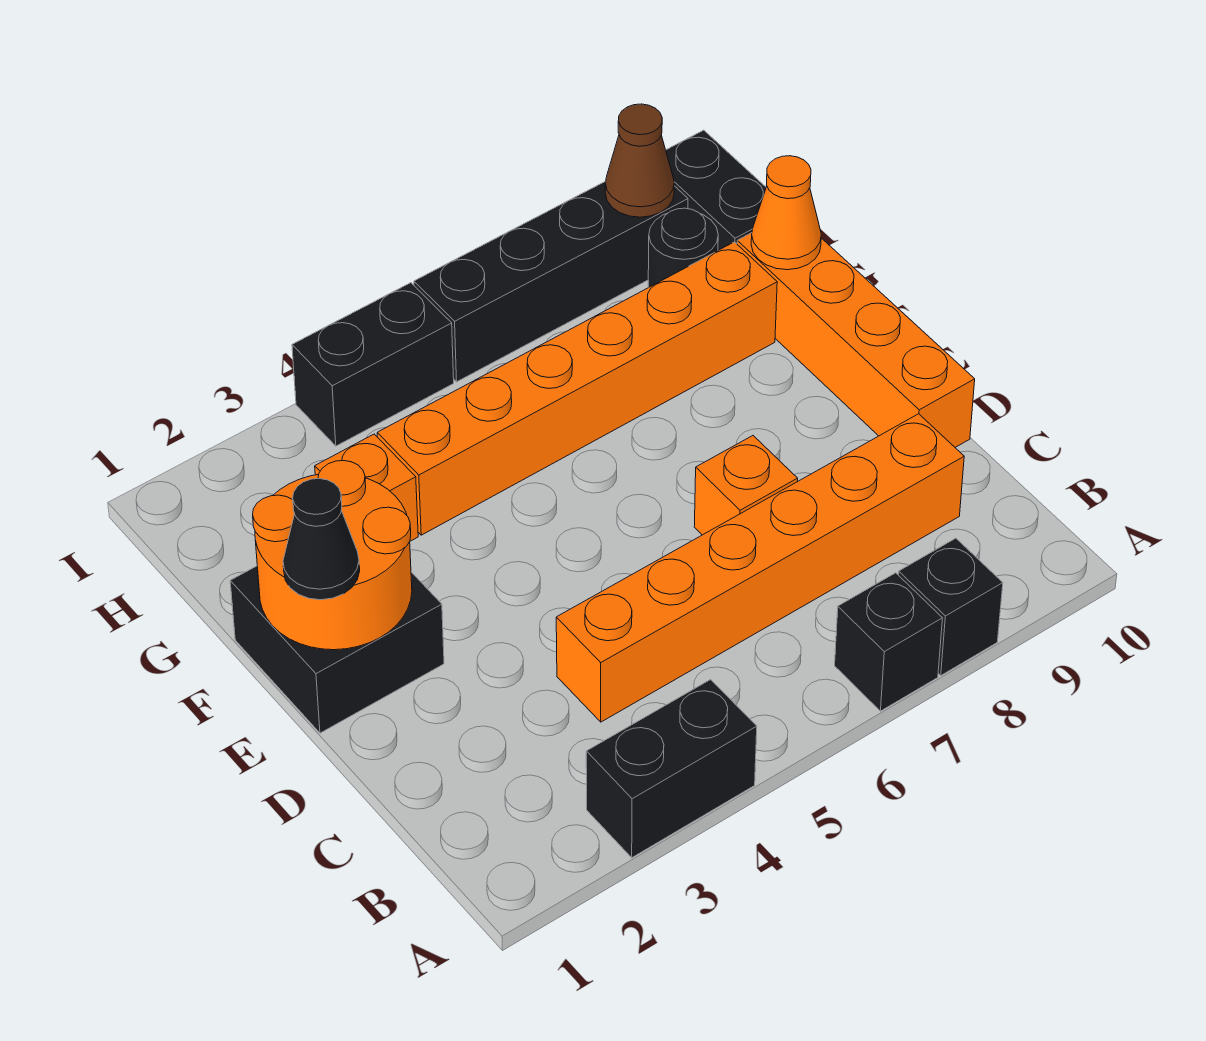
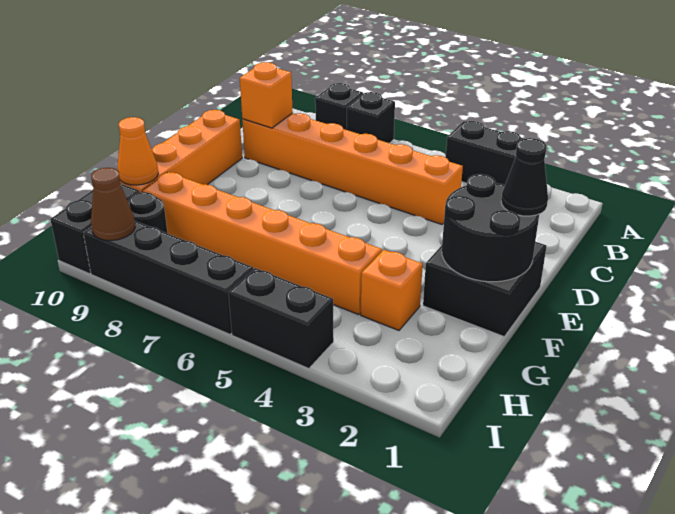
orange 1x1 brick [694,436,798,535] -> orange 1x1 brick moved to [240,62,293,128]
orange 2x2 round brick [253,461,412,650] -> black 2x2 round brick [442,174,539,282]

